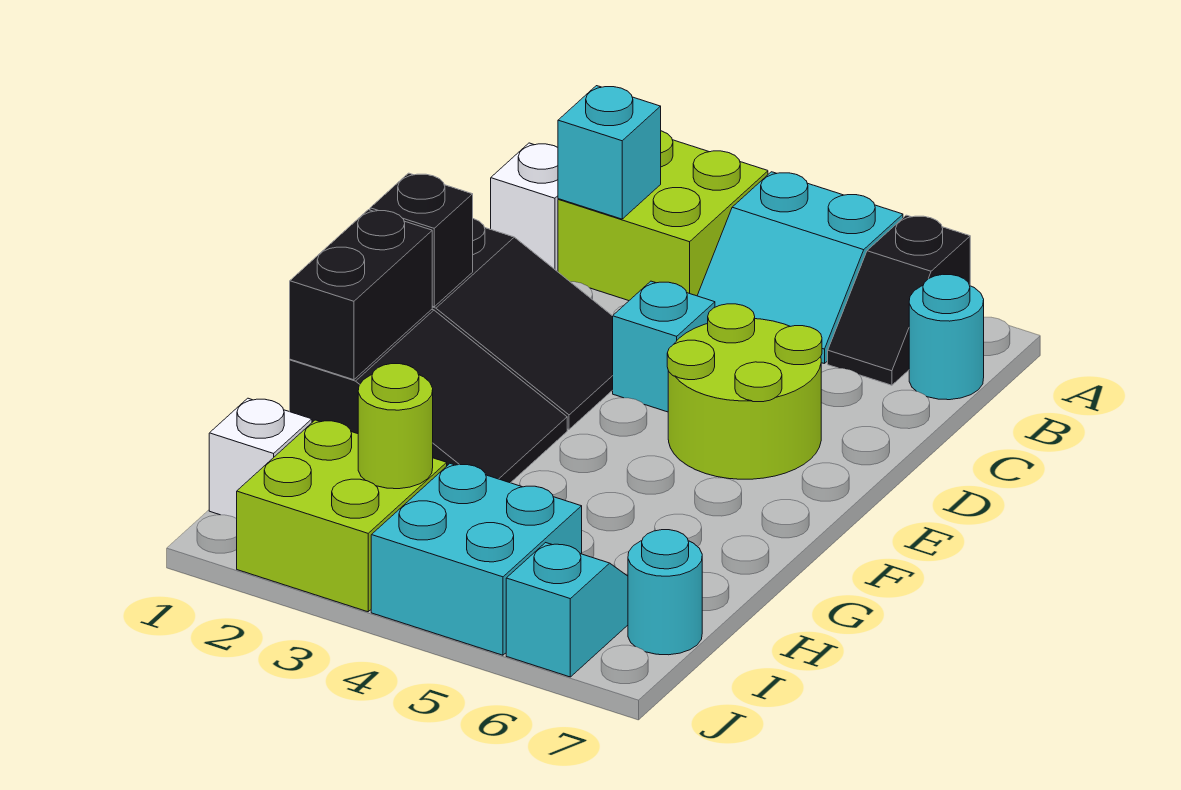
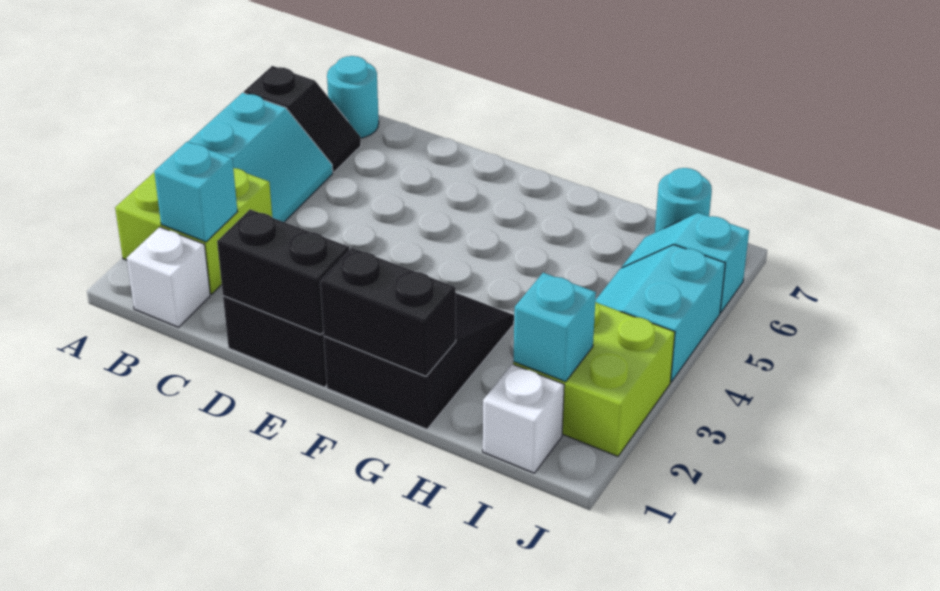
cyan 1x1 brick [613,281,715,412] -> cyan 1x1 brick moved to [514,273,596,382]
lime 2x2 round brick [667,304,822,479] -> none
black 1x1 brick [370,173,473,307] -> black 1x2 brick [217,209,349,335]
lime 1x1 round brick [358,364,433,489] -> none
cyan 2x2 brick [371,464,582,655] -> cyan 2x2 slope [595,245,725,382]

